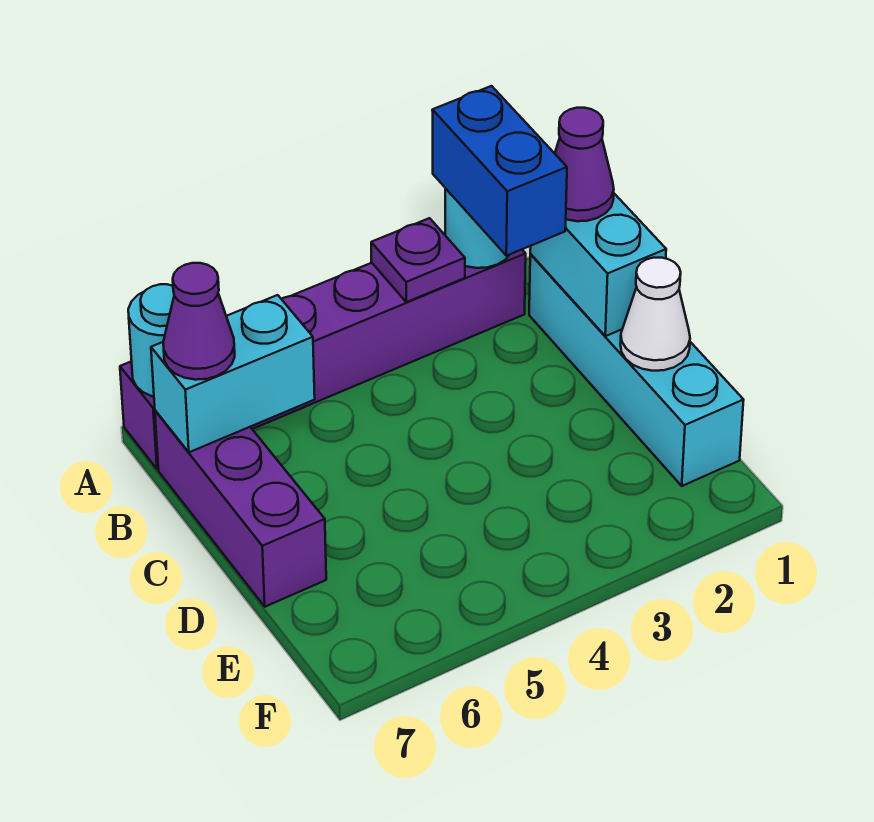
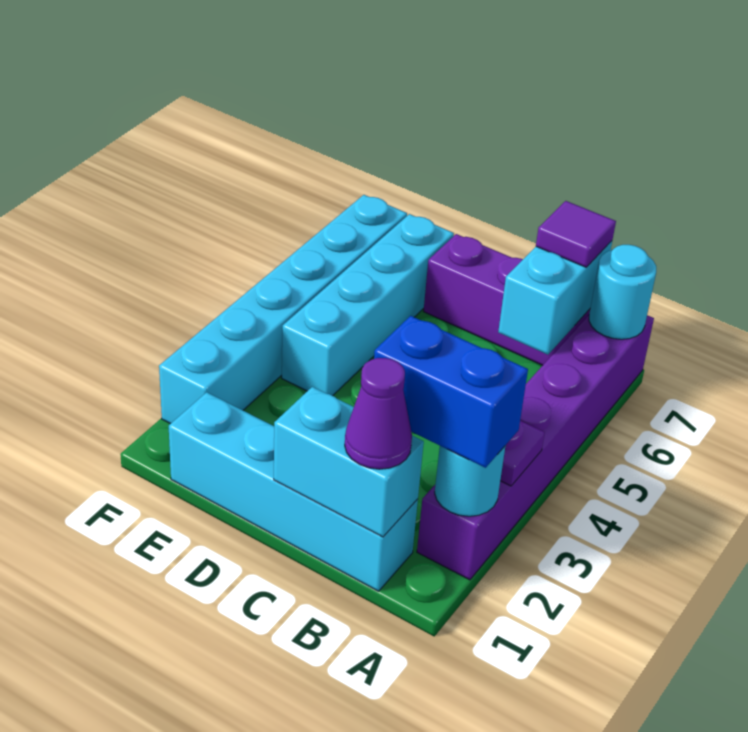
purple 1x1 cone [163,263,235,380] -> purple 1x1 tile [536,201,616,267]
white 1x1 cone [620,258,690,371] -> none
none -> cyan 1x4 brick [282,214,454,396]
none -> cyan 1x6 brick [159,195,407,424]

